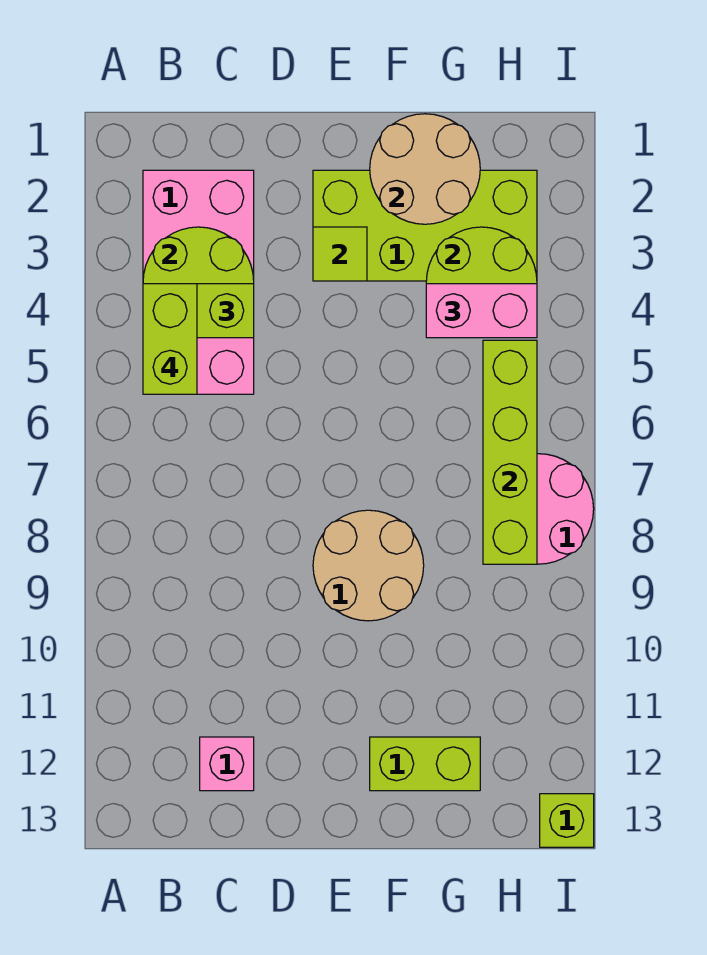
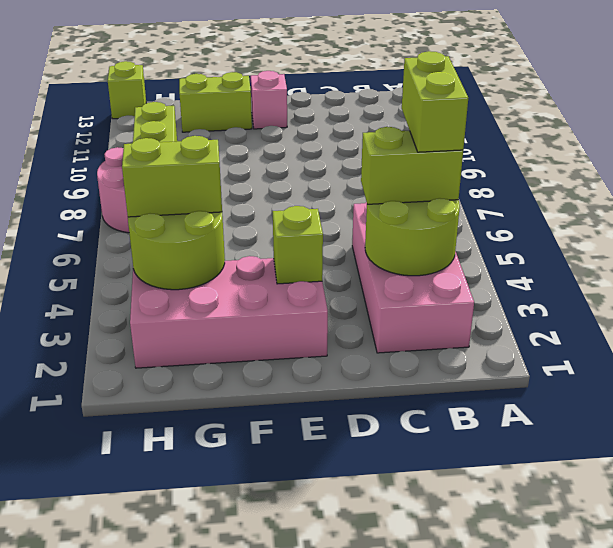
pink 1x1 brick [200,737,254,791] -> pink 1x1 brick moved to [251,71,287,129]
lime 2x4 brick [313,170,537,281] -> pink 2x4 brick [130,256,328,368]
lime 1x1 tile [313,227,367,281] -> lime 1x1 brick [273,206,323,284]
tan 2x2 round brick [313,510,424,621] -> none
tan 2x2 round brick [370,114,480,224] -> none
pink 1x2 brick [426,284,537,338] -> lime 1x2 brick [122,136,222,217]

